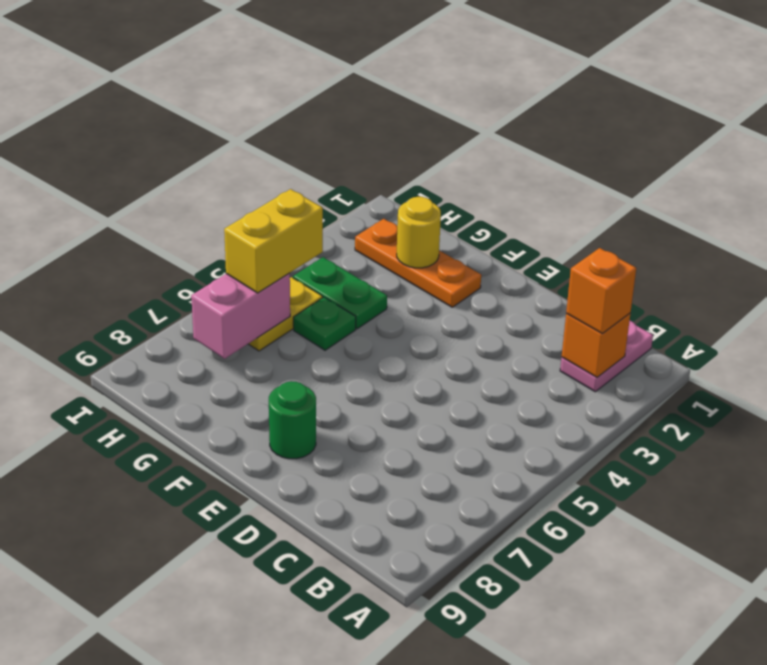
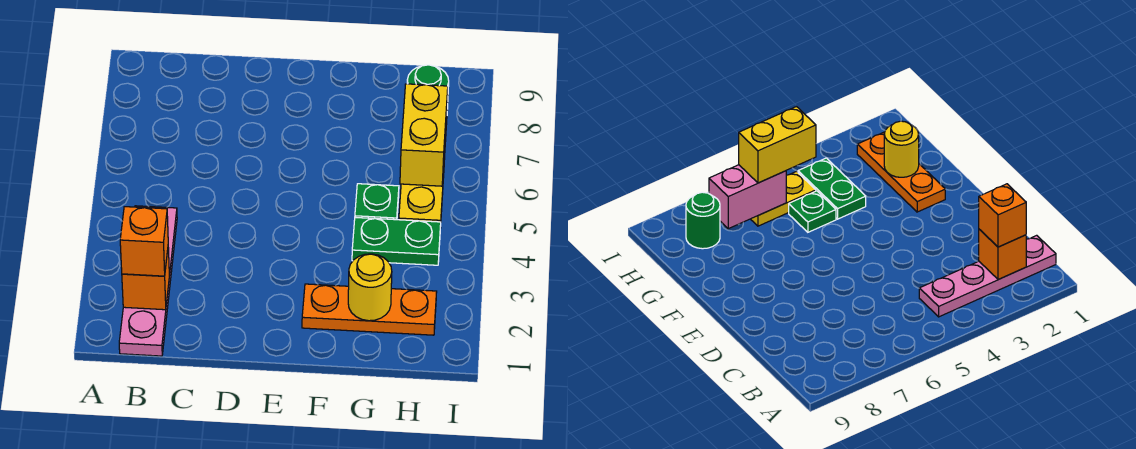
pink 1x2 plate [560,321,653,392] -> pink 1x4 plate [119,206,177,356]
green 1x1 round brick [269,381,316,459] -> green 1x1 round brick moved to [407,65,449,109]

